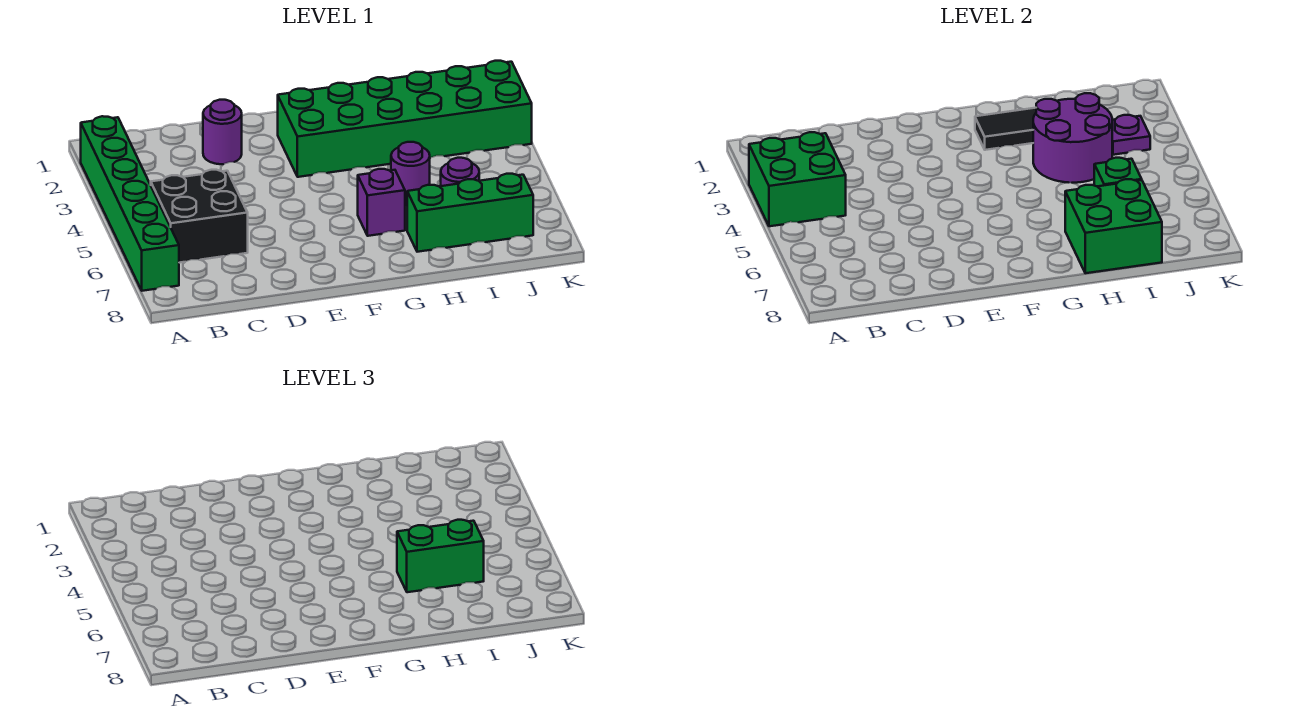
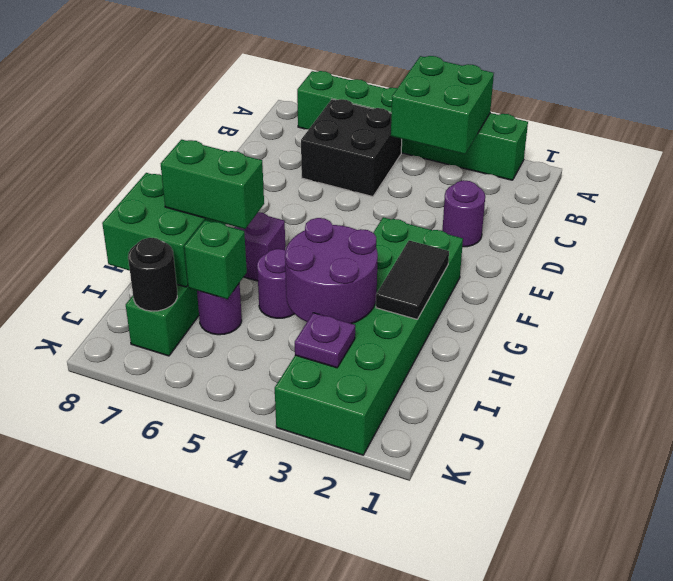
green 1x2 brick [397,520,484,592] -> green 1x2 brick turned to [161,140,264,229]
none -> black 1x1 round brick [128,238,177,311]

